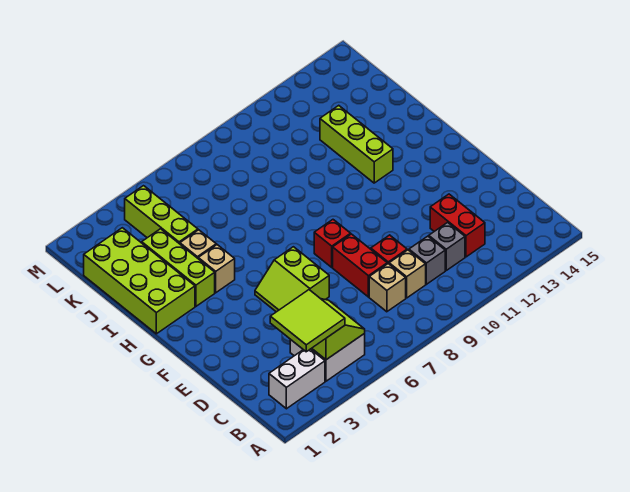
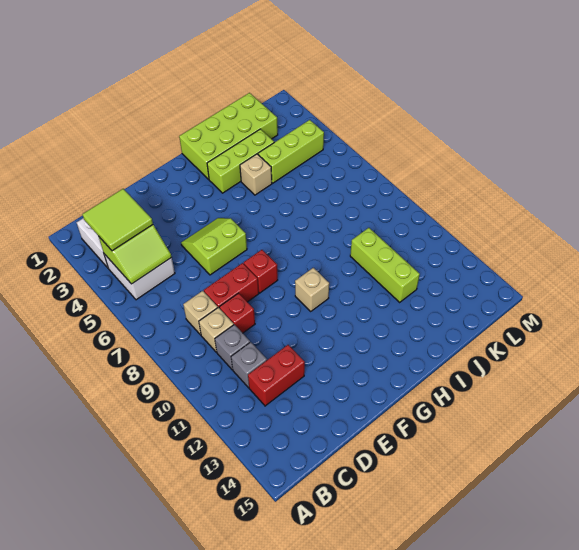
tan 1x1 brick [198,245,235,293] -> tan 1x1 brick moved to [295,268,329,311]
lime 1x3 brick [320,106,393,183] -> lime 1x3 brick turned to [350,228,420,302]

